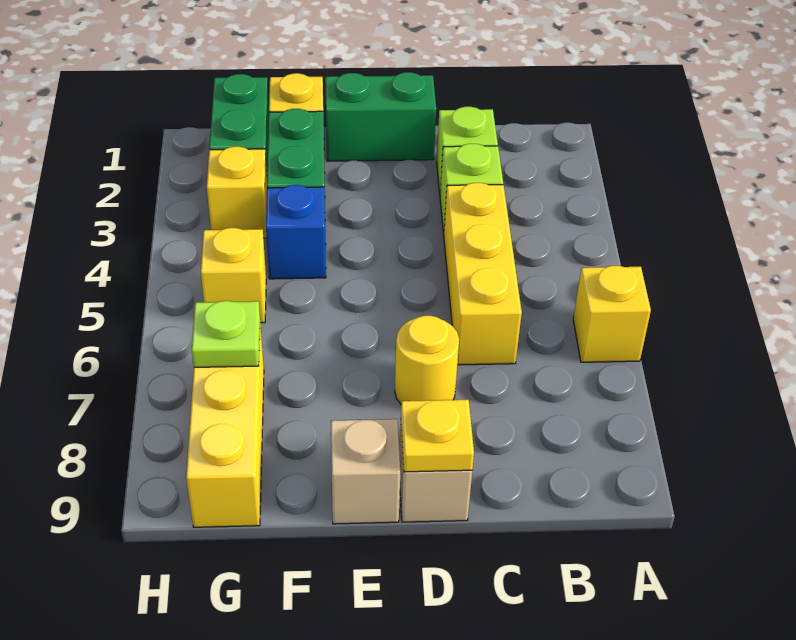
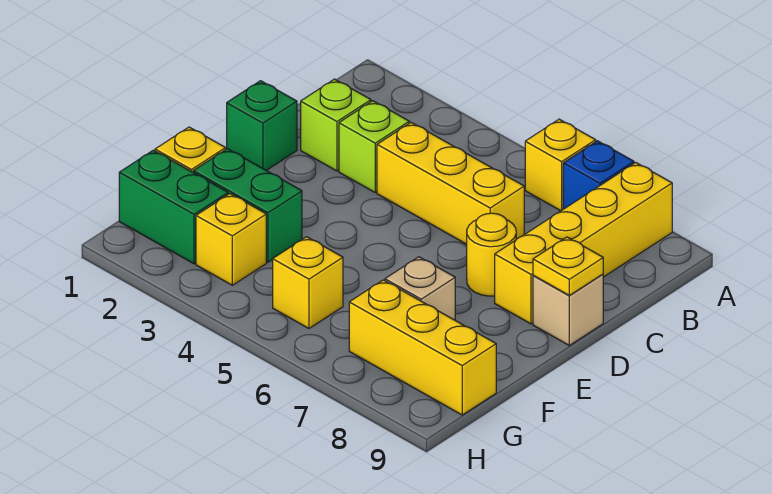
none -> yellow 1x4 brick [495,163,672,324]
green 1x2 brick [325,72,436,161] -> green 1x1 brick [227,81,297,170]
tan 1x1 brick [331,419,400,524] -> tan 1x1 brick moved to [385,257,455,320]
blue 1x1 brick [266,185,326,279] -> blue 1x1 brick moved to [563,141,634,209]
lime 1x1 plate [192,301,260,367] -> none

